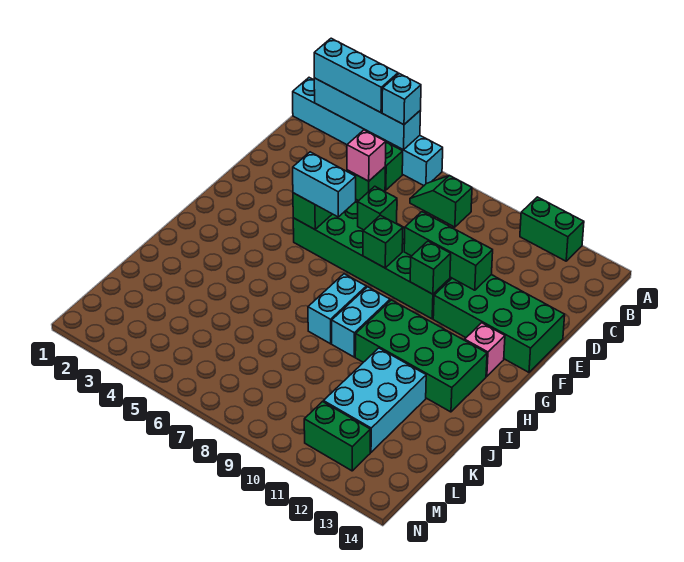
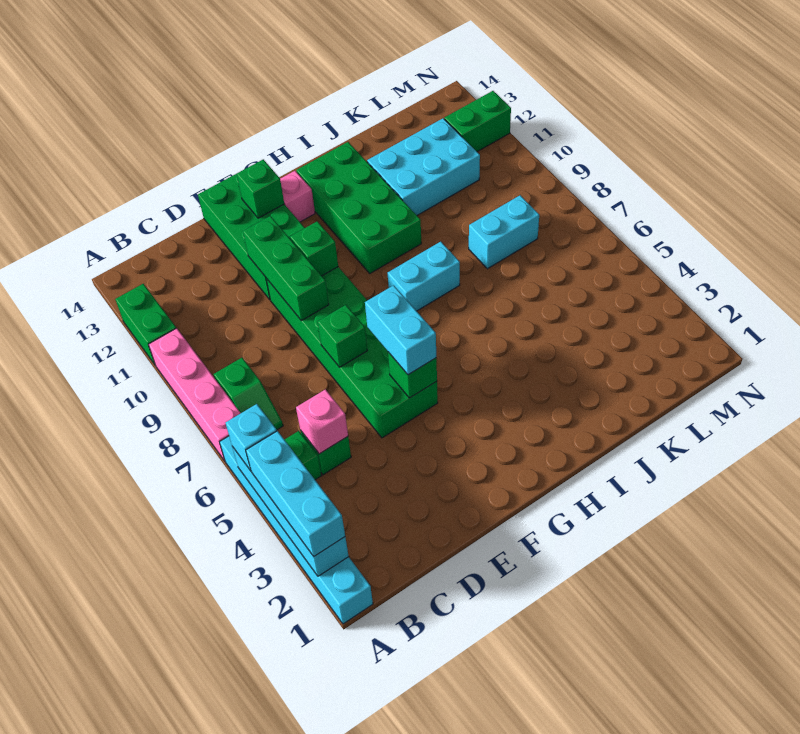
none -> pink 1x4 brick [148,328,241,461]
green 1x1 brick [363,215,403,268] -> green 1x1 brick moved to [237,159,284,218]
cyan 1x2 brick [332,287,390,357] -> cyan 1x2 brick moved to [469,195,539,269]
green 1x2 brick [304,402,370,471] -> green 1x2 brick turned to [444,91,511,152]

